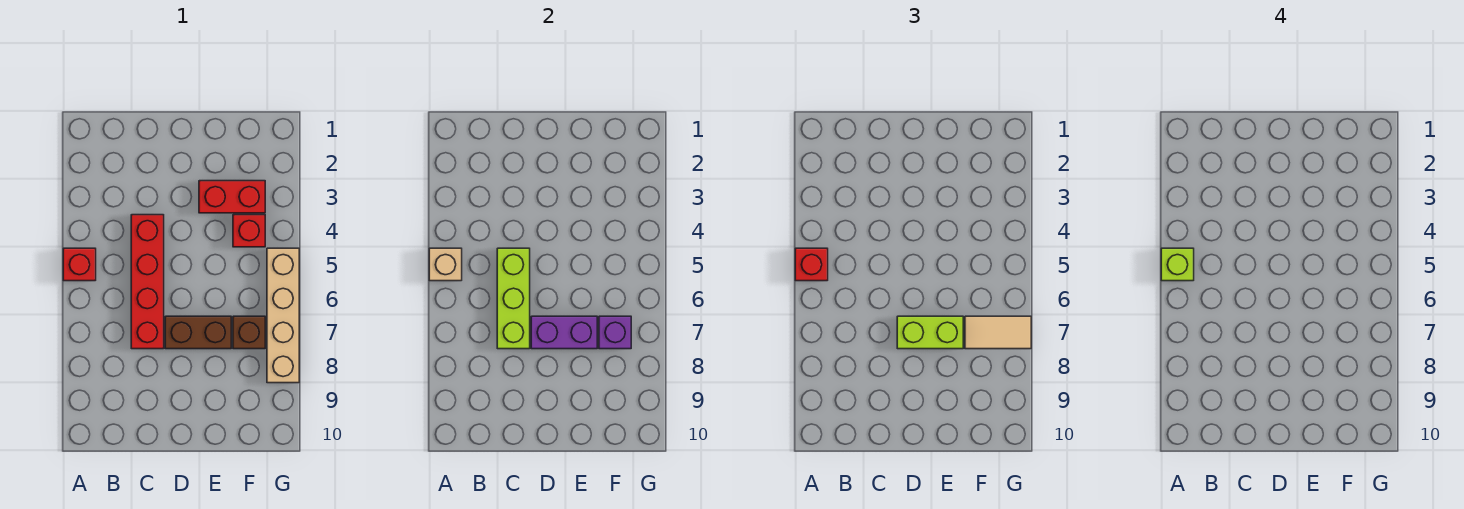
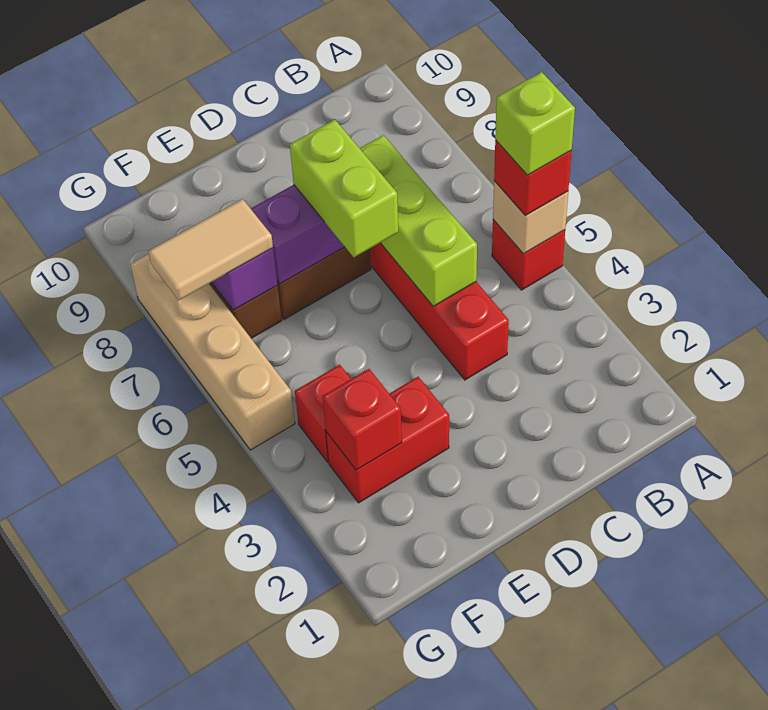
lime 1x2 brick [897,316,963,349] -> lime 1x2 brick turned to [290,120,398,257]
none -> red 1x1 brick [323,369,402,470]

